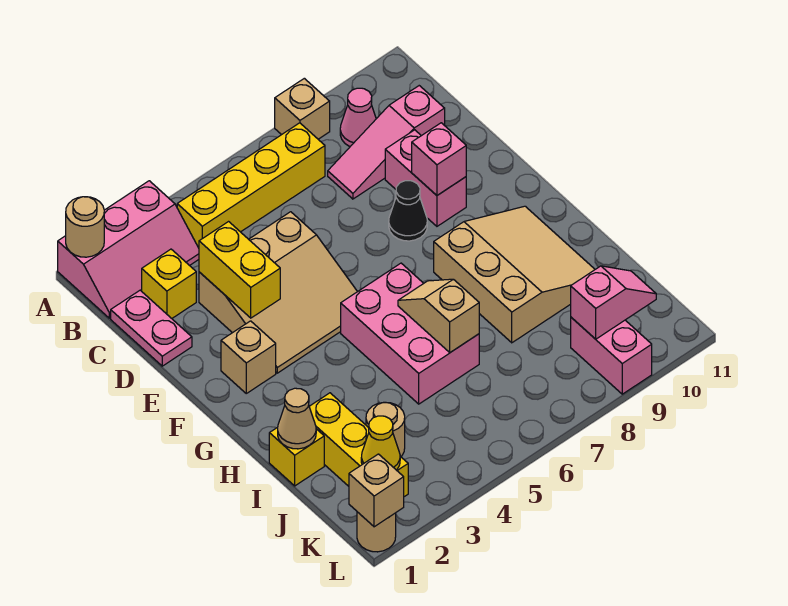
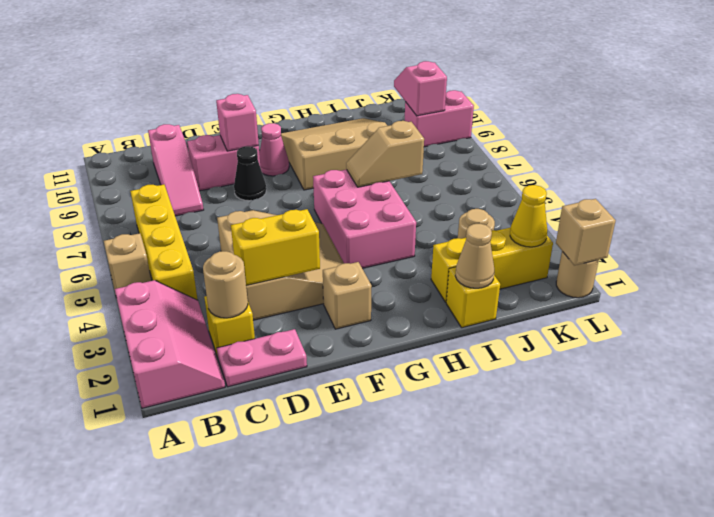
tan 1x1 round brick [66,197,104,257] -> tan 1x1 round brick moved to [203,251,248,318]
tan 1x1 brick [275,78,330,139] -> tan 1x1 brick moved to [104,233,151,294]
pink 1x1 cone [340,88,376,147] -> pink 1x1 cone moved to [259,123,289,176]
pink 2x3 brick [341,263,479,404] -> pink 2x3 brick turned to [313,170,416,268]

